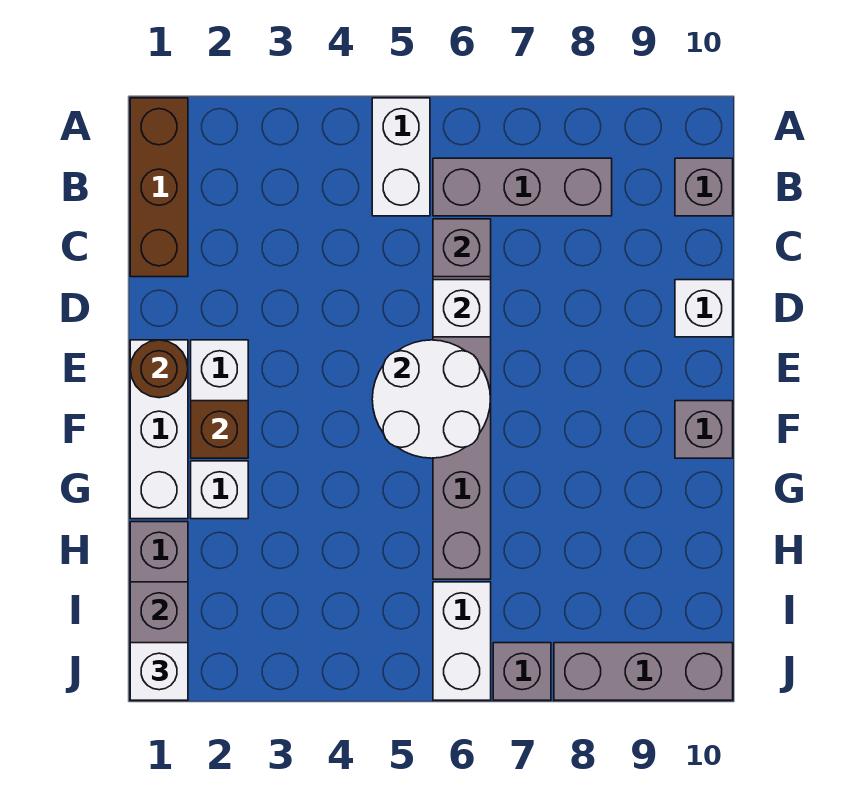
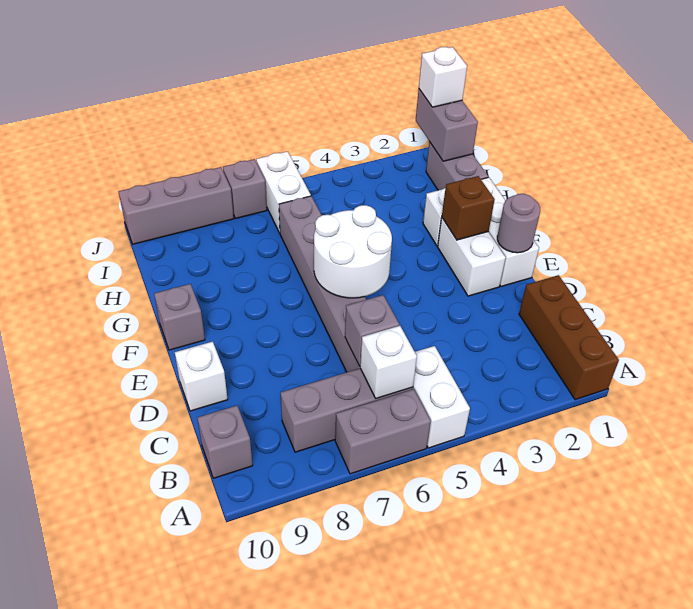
none -> grey 1x2 brick [335,389,431,474]
white 1x1 brick [433,280,491,337] -> white 1x1 brick moved to [360,326,417,399]
brown 1x1 round brick [130,340,188,398] -> grey 1x1 round brick [497,194,540,253]

